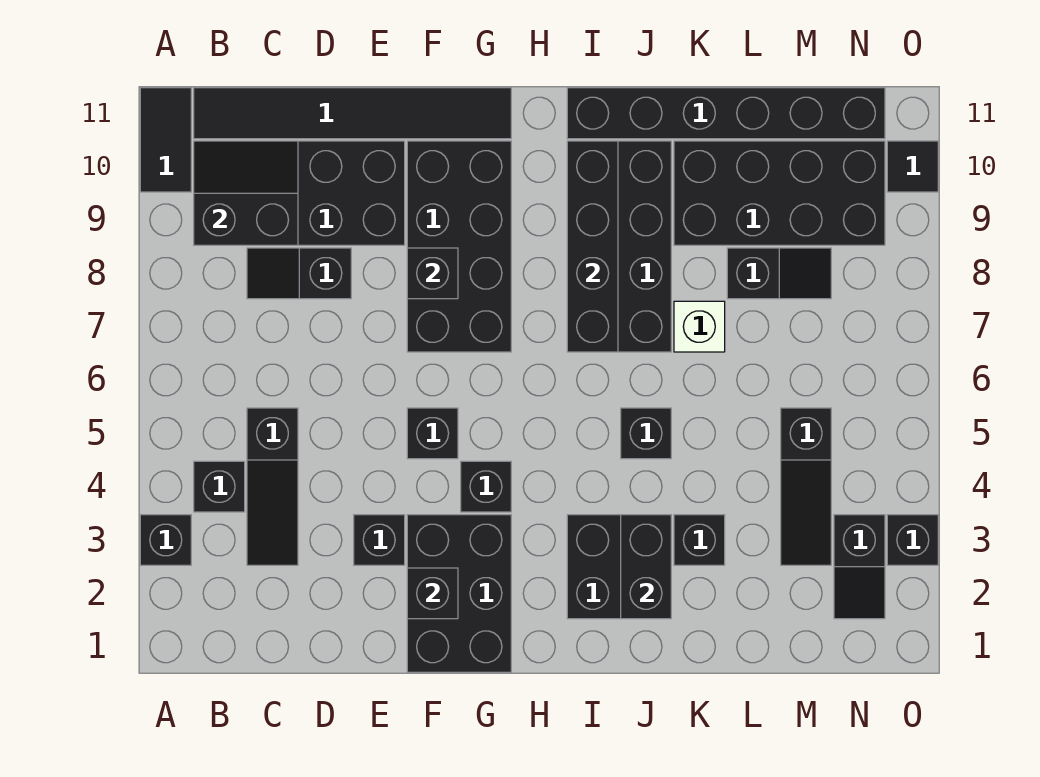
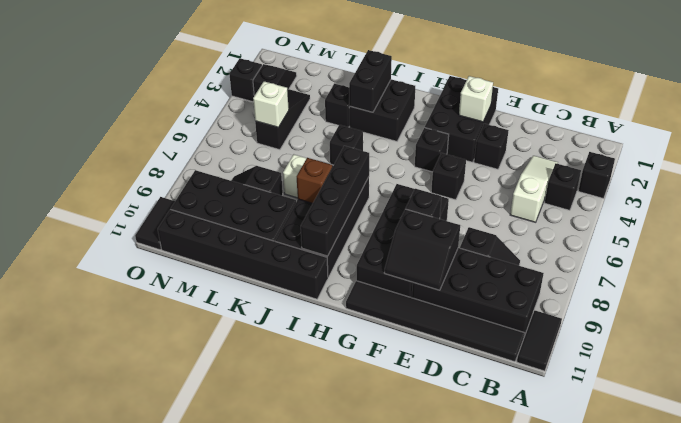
black 2x2 slope [194,141,298,245] -> black 2x2 slope moved to [384,209,460,290]
black 1x3 slope [247,408,298,565] -> white 1x3 slope [510,156,558,222]
black 1x1 brick [407,568,458,619] -> white 1x1 brick [459,76,493,122]
none -> brown 1x1 brick [297,158,332,203]
none -> white 1x1 brick [253,81,289,127]
black 1x1 tile [887,141,938,192] -> black 1x2 tile [135,197,175,250]

